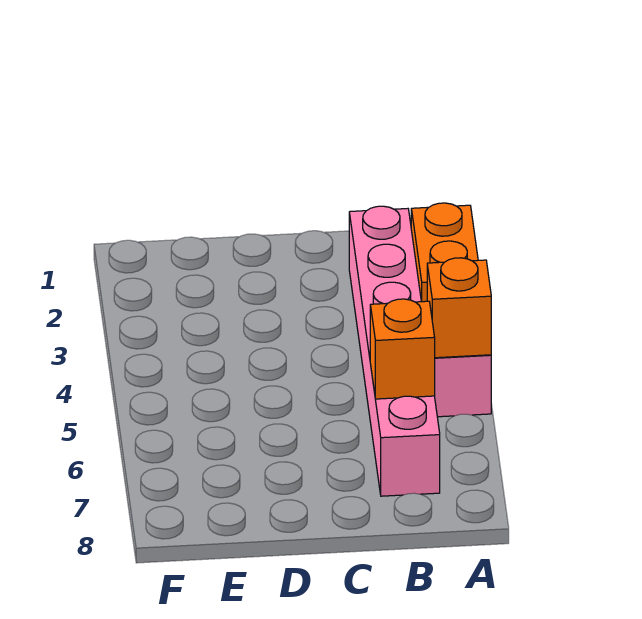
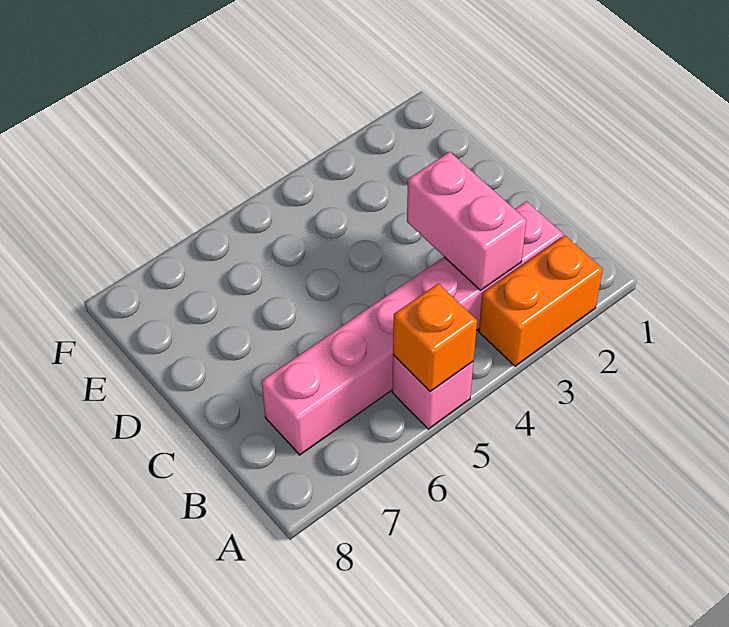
none -> pink 1x2 brick [407,152,527,290]
orange 1x1 brick [370,299,435,399] -> none

